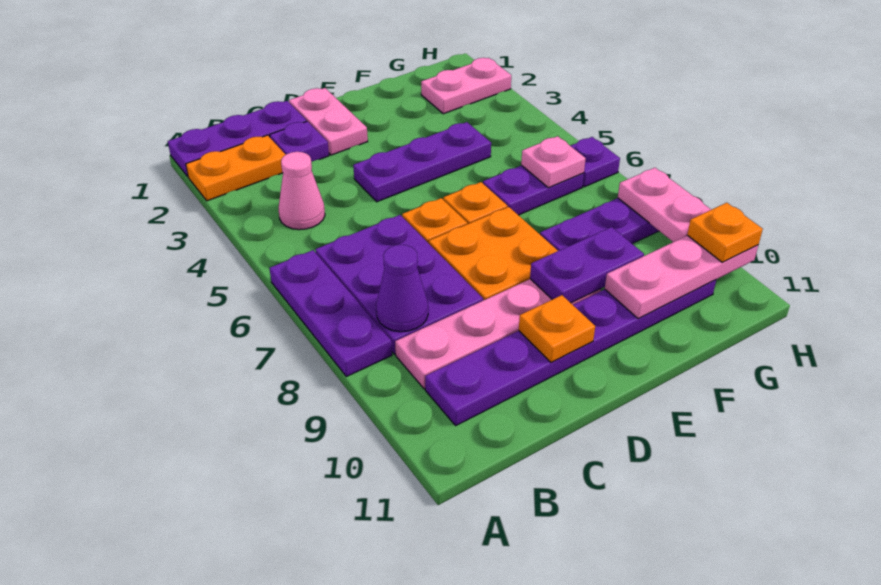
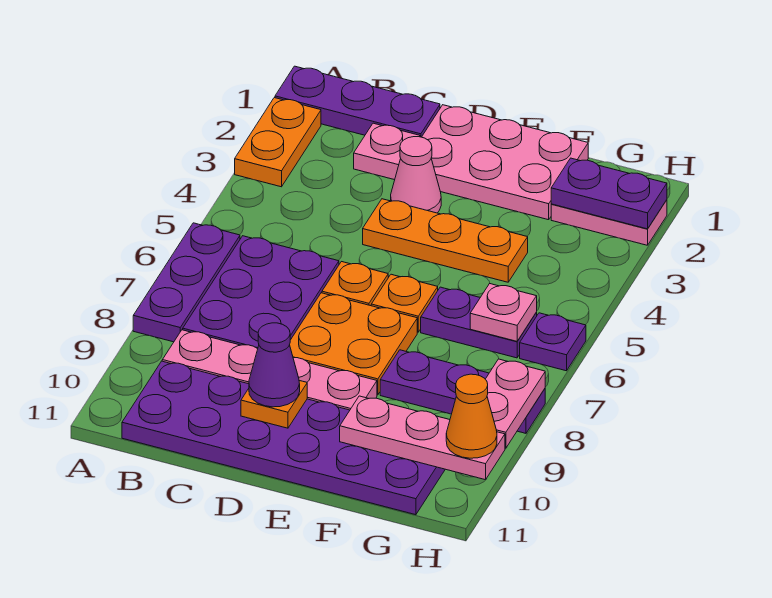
orange 1x2 plate [186,135,286,201] -> orange 1x2 plate turned to [235,98,321,187]
pink 1x1 cone [279,152,325,230] -> pink 1x1 cone moved to [391,137,441,213]
purple 1x1 cone [376,245,428,332] -> purple 1x1 cone moved to [249,323,300,407]
purple 1x6 plate [425,280,716,425] -> purple 2x6 plate [122,361,445,515]
purple 1x1 plate [270,121,329,162] -> pink 1x1 plate [354,123,420,180]
pink 1x2 plate [289,88,368,155] -> pink 2x3 plate [422,105,588,220]
purple 1x3 plate [353,122,491,202] -> orange 1x3 plate [363,199,528,282]
purple 1x2 plate [530,227,644,303] -> purple 1x2 plate moved to [551,158,667,229]
orange 1x1 plate [687,203,763,262] -> orange 1x1 cone [446,374,497,458]

